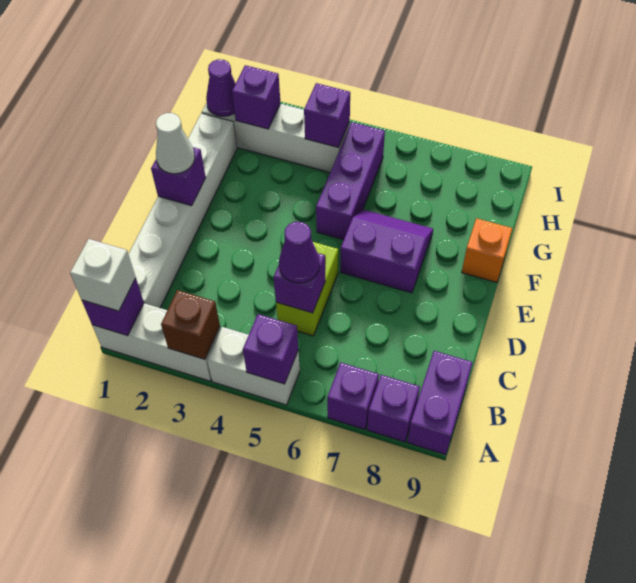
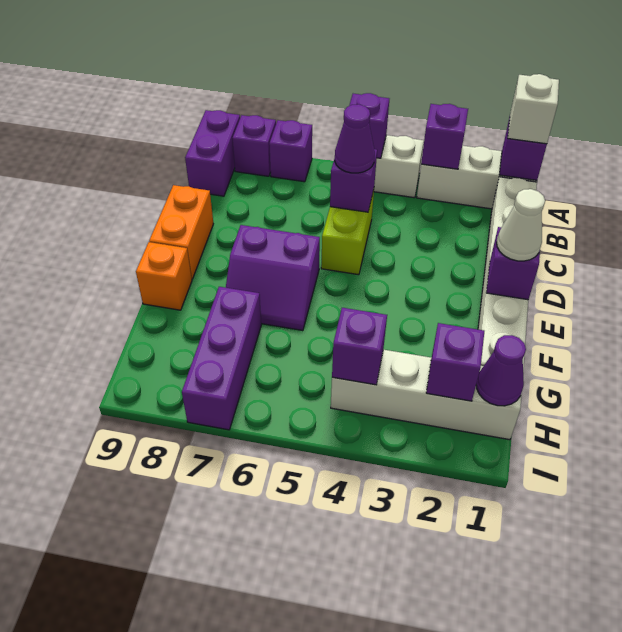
brown 1x1 brick [161,290,220,359] -> purple 1x1 brick [421,104,468,169]
none -> orange 1x2 brick [149,185,213,279]
purple 1x3 brick [316,122,385,240] -> purple 1x3 brick moved to [182,287,261,430]

